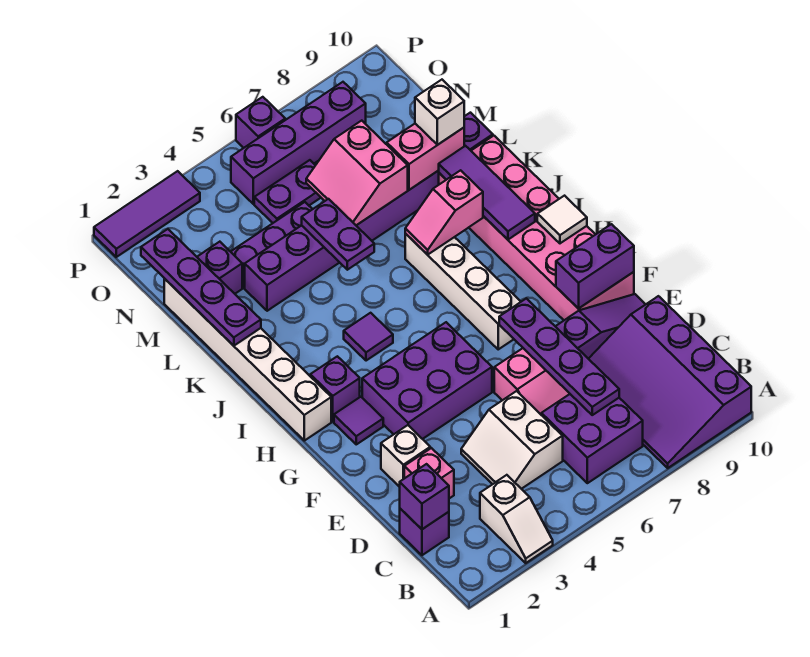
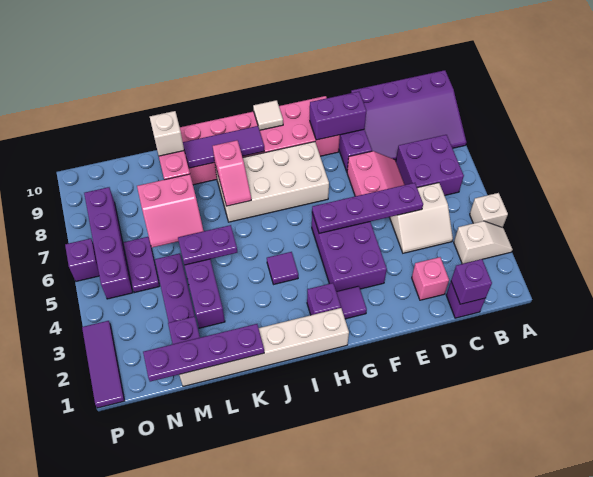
purple 1x4 plate [499,298,619,415] -> purple 1x4 plate moved to [312,183,423,233]
white 1x1 brick [381,425,430,487] -> white 1x1 brick moved to [470,193,508,228]
purple 1x2 brick [556,224,634,309] -> purple 1x2 brick turned to [310,92,366,140]
white 1x4 brick [405,234,521,349] -> white 2x4 brick [215,142,329,222]

